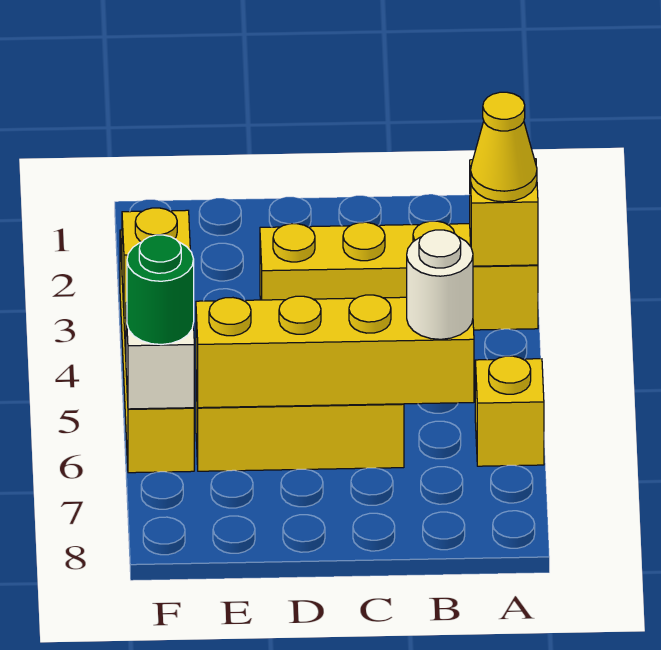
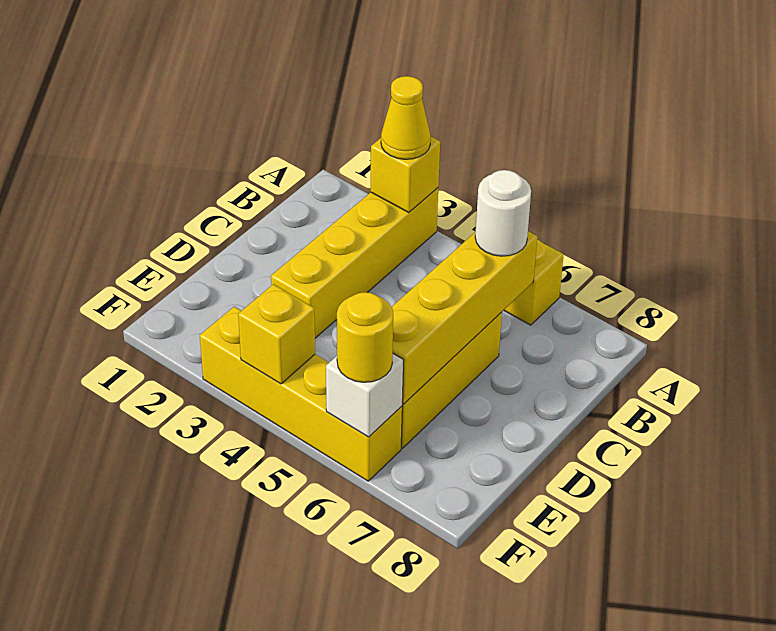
green 1x1 round brick [127,235,194,344] -> yellow 1x1 round brick [337,292,393,382]

